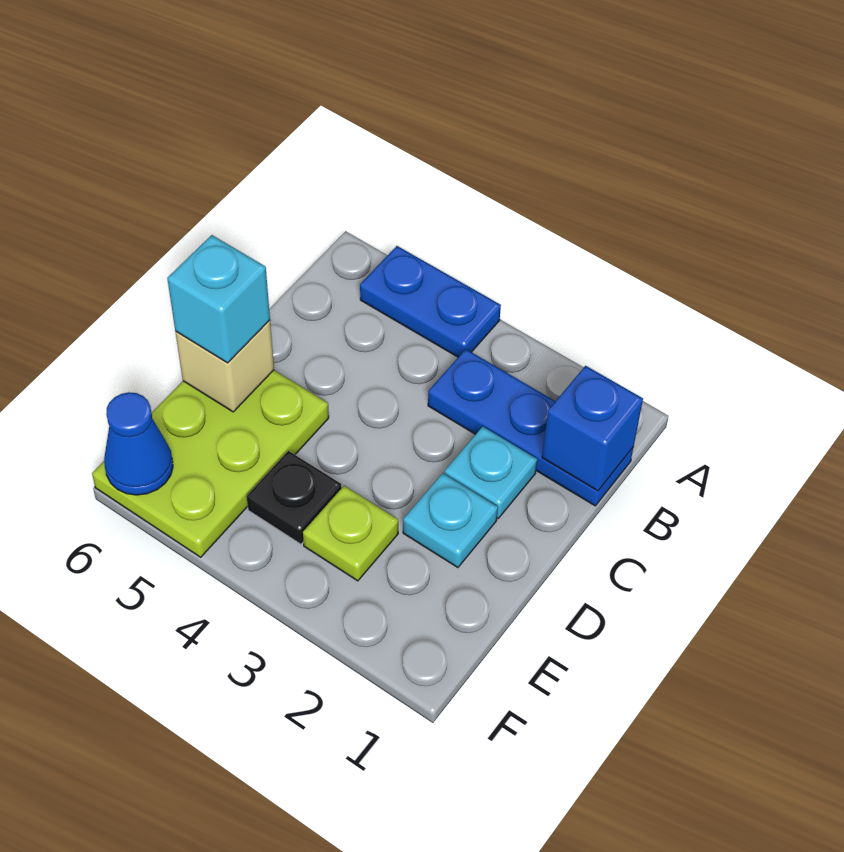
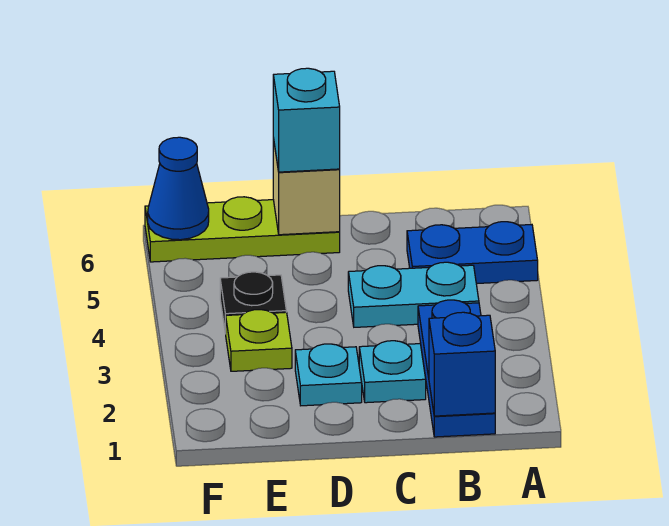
blue 1x2 plate [360,246,501,357] -> blue 1x2 plate turned to [407,222,538,284]
none -> cyan 1x2 plate [348,262,479,327]
lime 2x3 plate [92,370,329,557] -> lime 1x3 plate [145,197,340,262]

